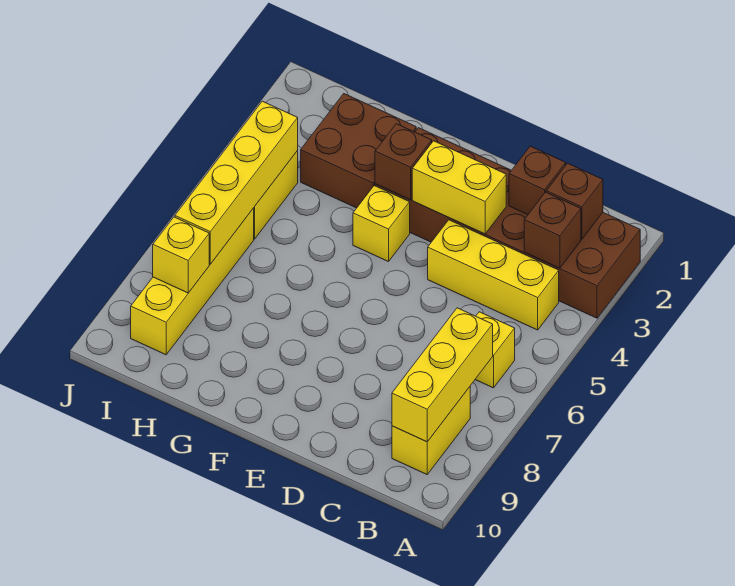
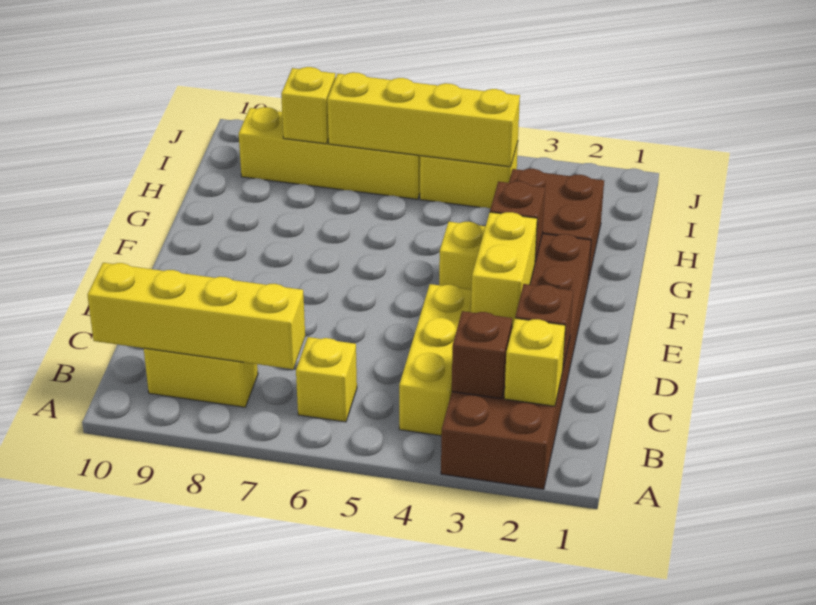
brown 1x1 brick [546,163,603,239] -> yellow 1x1 brick [504,318,566,406]
yellow 1x3 brick [392,308,493,442] -> yellow 1x4 brick [87,263,305,369]

